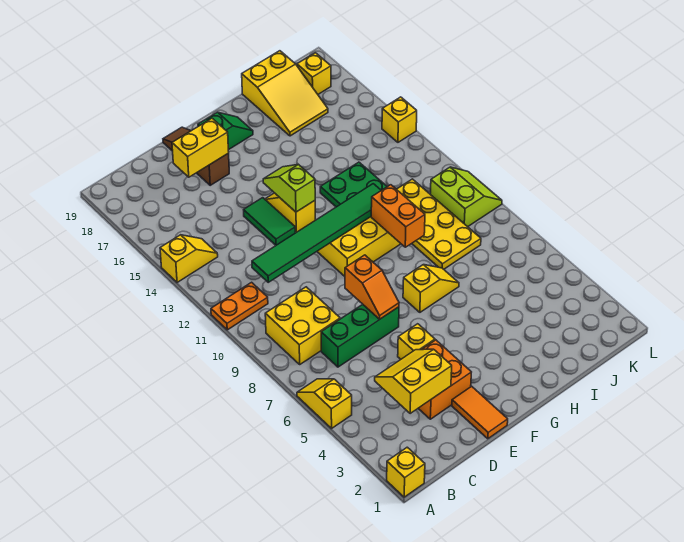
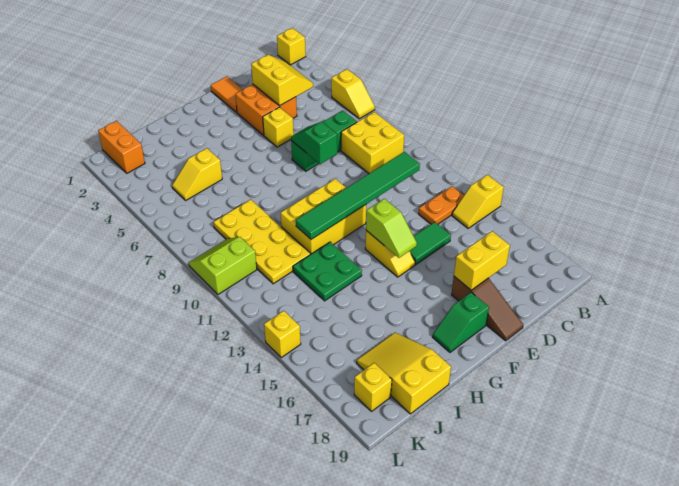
orange 1x2 plate [211,282,268,330] -> orange 1x2 plate moved to [419,186,464,224]
yellow 2x2 slope [375,349,452,414] -> yellow 2x2 slope turned to [251,55,313,105]
orange 1x2 slope [345,255,399,319] -> green 1x2 slope [291,122,337,164]
green 1x2 tile [244,198,295,245] -> green 1x2 tile turned to [410,222,451,265]
yellow 1x2 slope [403,265,459,312] -> yellow 1x2 slope moved to [172,148,222,200]
orange 1x2 brick [371,185,425,247] -> orange 1x2 brick moved to [98,121,145,173]
lime 2x2 slope [430,167,502,227] -> lime 2x2 slope turned to [189,237,257,294]

